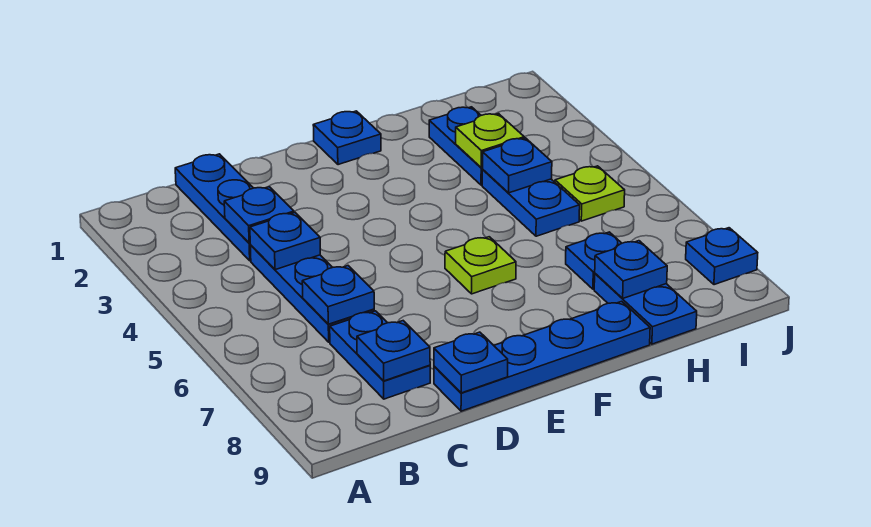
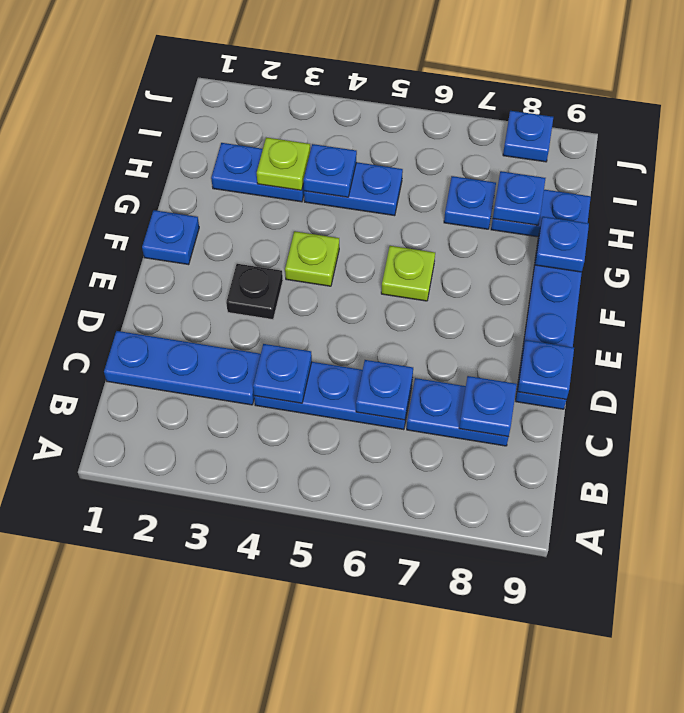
blue 1x1 plate [224,187,294,243] -> blue 1x1 plate moved to [535,217,589,272]
none -> black 1x1 plate [226,264,283,320]
lime 1x1 plate [555,166,625,221] -> lime 1x1 plate moved to [285,231,339,286]

